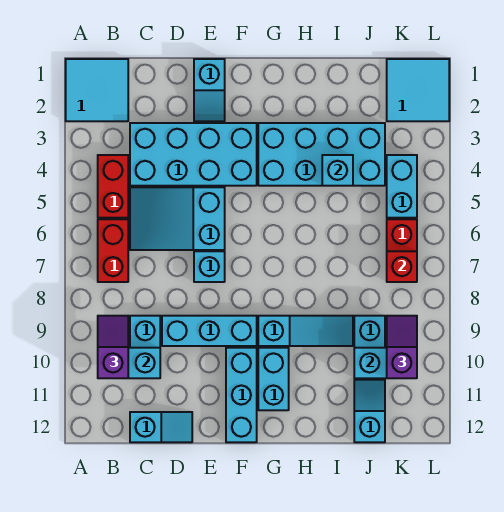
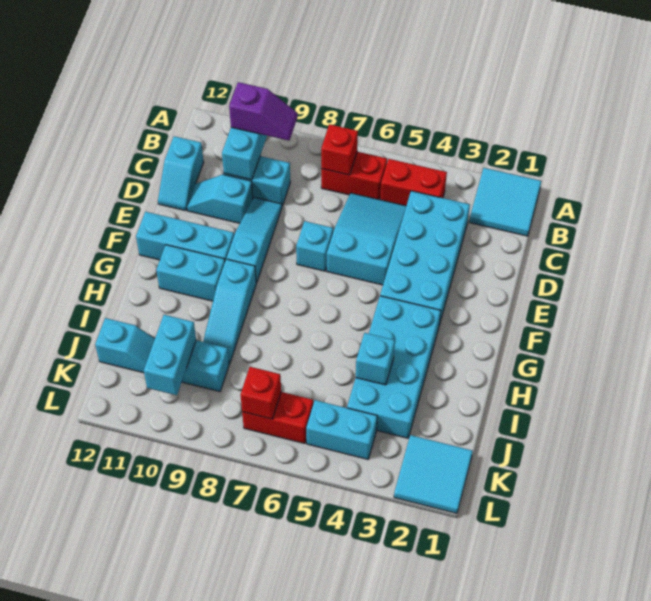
none -> red 1x1 brick [321,124,358,175]
cyan 1x3 brick [162,316,257,346] -> cyan 1x3 slope [227,197,282,283]
cyan 1x2 slope [194,59,225,121] -> cyan 1x2 slope moved to [187,175,253,223]
purple 1x2 slope [387,316,417,378] -> none

